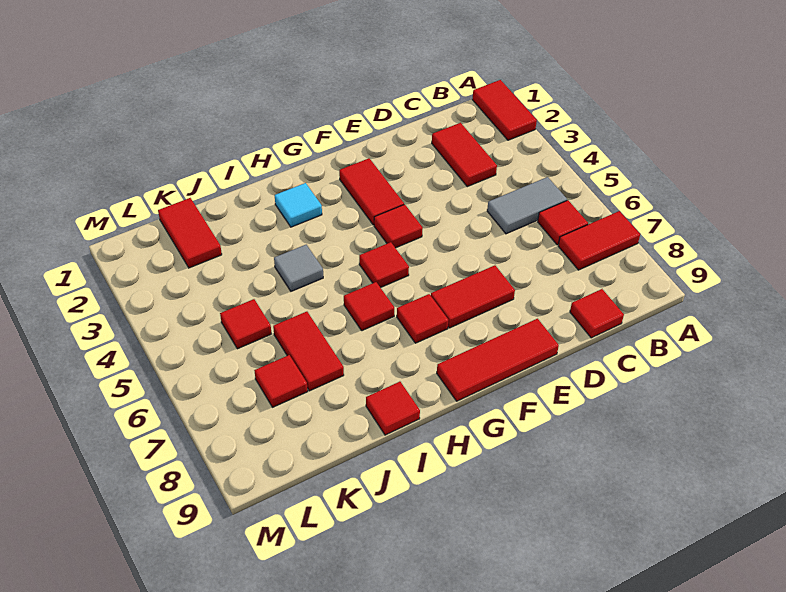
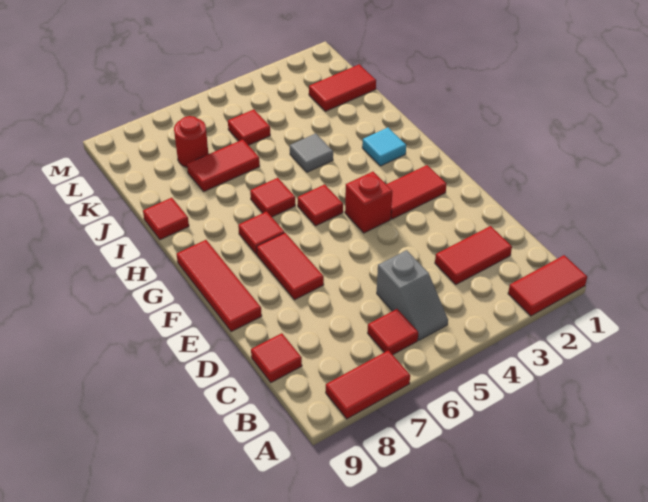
red 1x2 tile [558,211,640,270] -> red 1x2 tile turned to [326,350,410,419]
grey 1x2 tile [487,177,567,234] -> grey 1x2 slope [377,250,448,340]
red 1x1 tile [374,204,423,248] -> red 1x1 brick [345,172,392,233]
red 1x1 tile [254,355,308,407] -> red 1x1 round brick [174,116,208,167]

